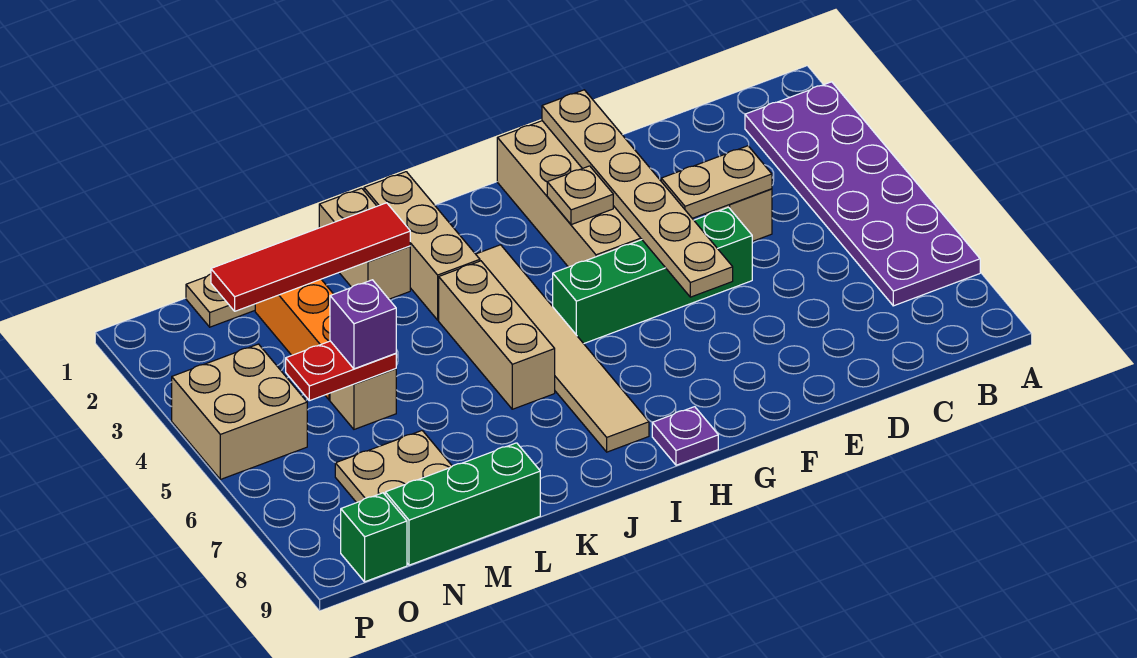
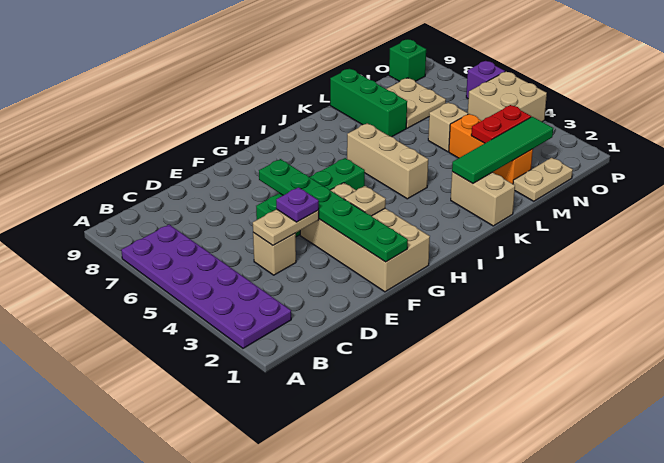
tan 1x6 plate [542,90,733,297] -> green 1x6 plate [259,159,408,262]
purple 1x1 plate [652,407,718,465] -> purple 1x1 plate moved to [276,187,319,222]
tan 1x6 tile [476,245,649,452] -> none
tan 1x3 brick [364,172,480,320] -> none
red 1x4 tile [211,203,410,311] -> green 1x4 tile [452,117,553,183]
green 1x3 brick [385,443,540,565] -> green 1x3 brick turned to [330,69,407,137]
red 1x2 plate [286,341,396,401] -> red 1x2 plate moved to [471,105,531,143]
purple 1x1 brick [330,280,396,369] -> purple 1x1 brick moved to [466,61,505,98]

